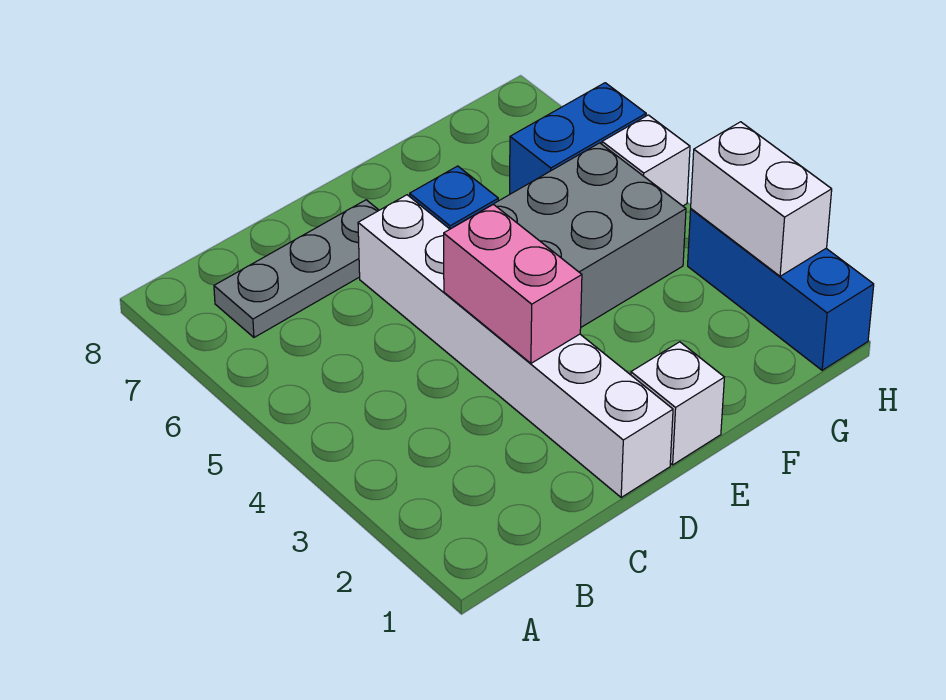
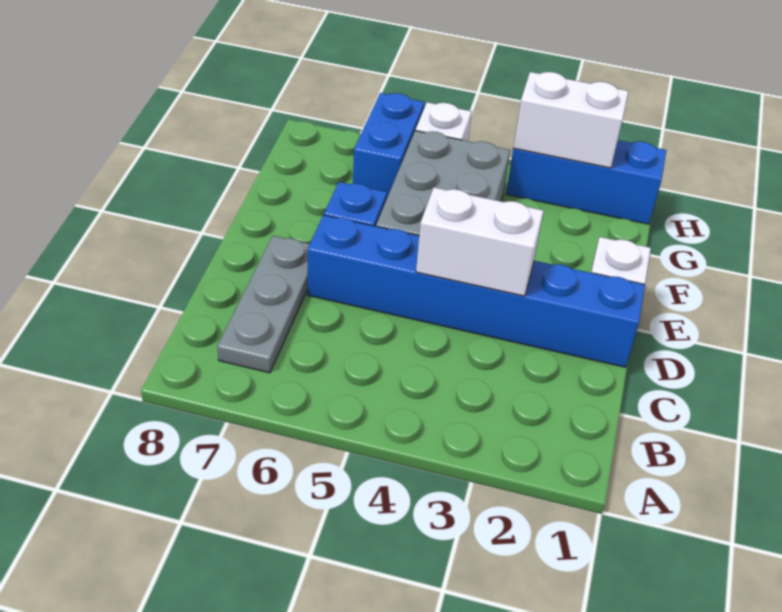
white 1x6 brick [358,195,673,497] -> blue 1x6 brick [308,215,645,367]
pink 1x2 brick [444,204,582,363] -> white 1x2 brick [416,187,543,296]

